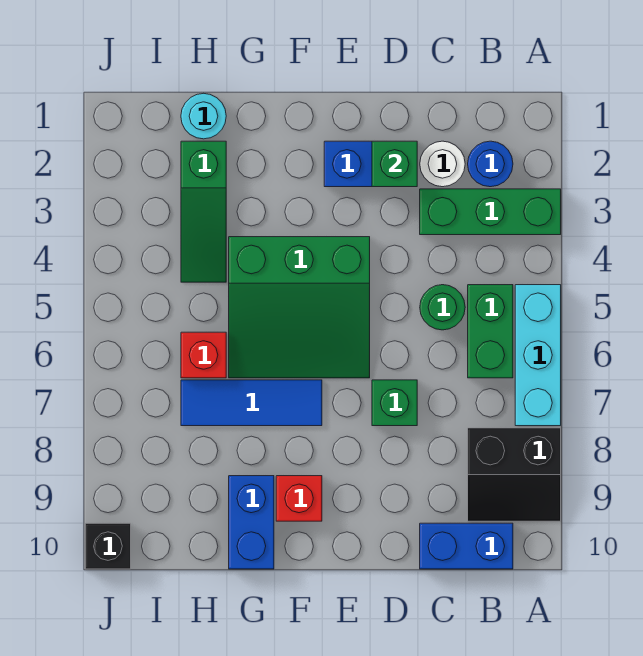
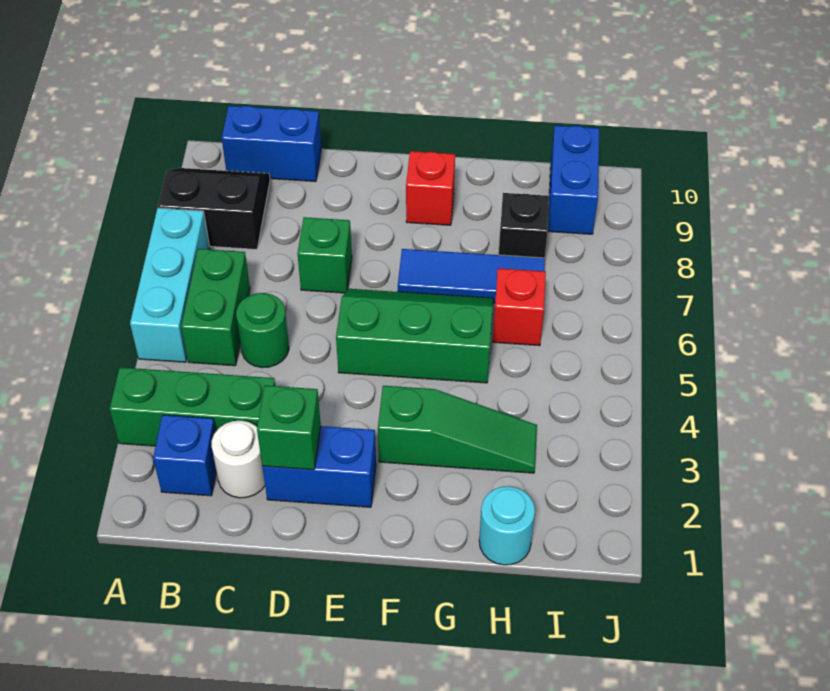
blue 1x1 round brick [468,141,513,187] -> blue 1x1 brick [153,415,216,496]
green 3x3 slope [229,237,370,378] -> green 2x3 slope [336,289,493,383]
blue 1x2 brick [229,476,274,569] -> blue 1x2 brick moved to [548,125,599,234]
green 1x3 slope [181,141,226,282] -> green 1x3 slope turned to [378,386,537,473]
black 1x1 brick [85,523,131,569] -> black 1x1 brick moved to [499,193,549,258]

